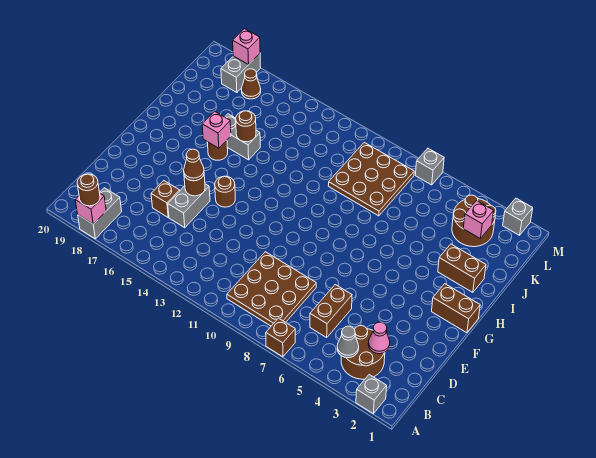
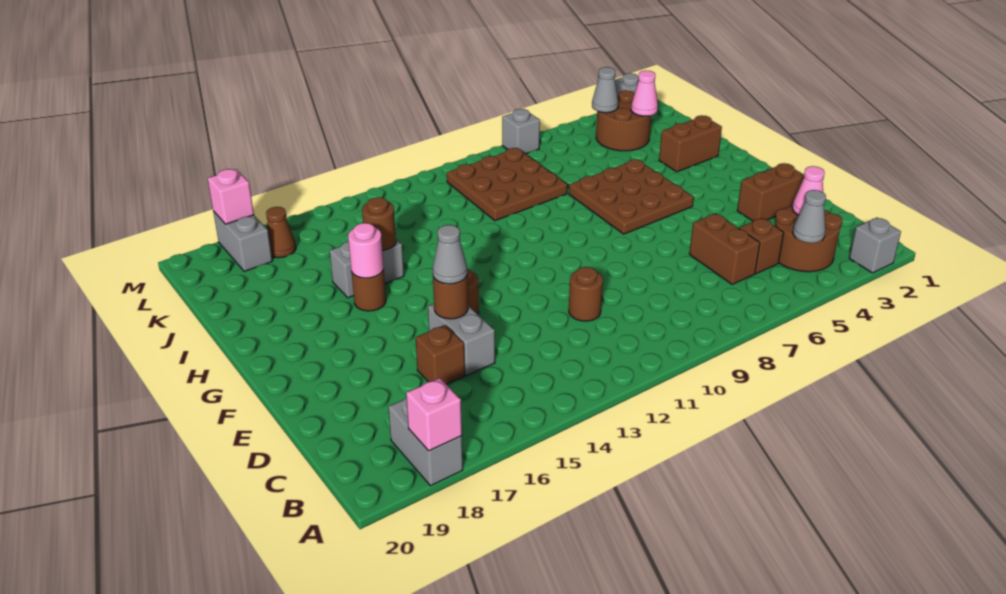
brown 1x1 brick [266,318,295,357] -> brown 1x1 brick moved to [739,218,784,274]
brown 1x1 round brick [77,174,100,206] -> brown 1x1 round brick moved to [569,267,603,321]
brown 3x3 plate [227,252,316,326] -> brown 3x3 plate moved to [569,159,694,234]
brown 1x1 cone [184,149,204,181] -> grey 1x1 cone [432,225,467,284]
brown 1x2 brick [432,284,480,333] -> brown 1x2 brick moved to [737,163,804,221]
pink 1x1 brick [202,111,231,148] -> pink 1x1 round brick [348,223,384,278]
pink 1x1 brick [463,201,494,238] -> pink 1x1 cone [631,70,658,116]
none -> grey 1x1 cone [592,67,619,113]

